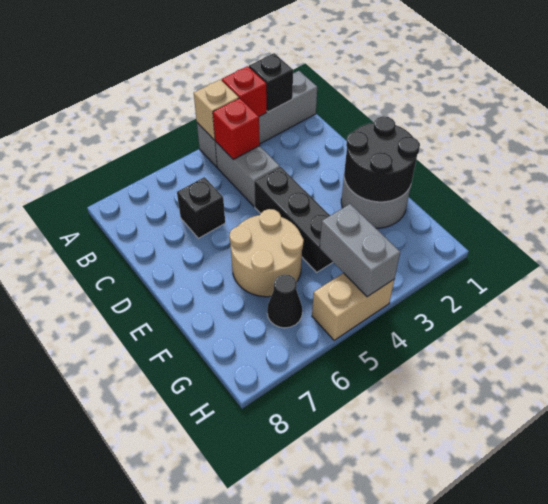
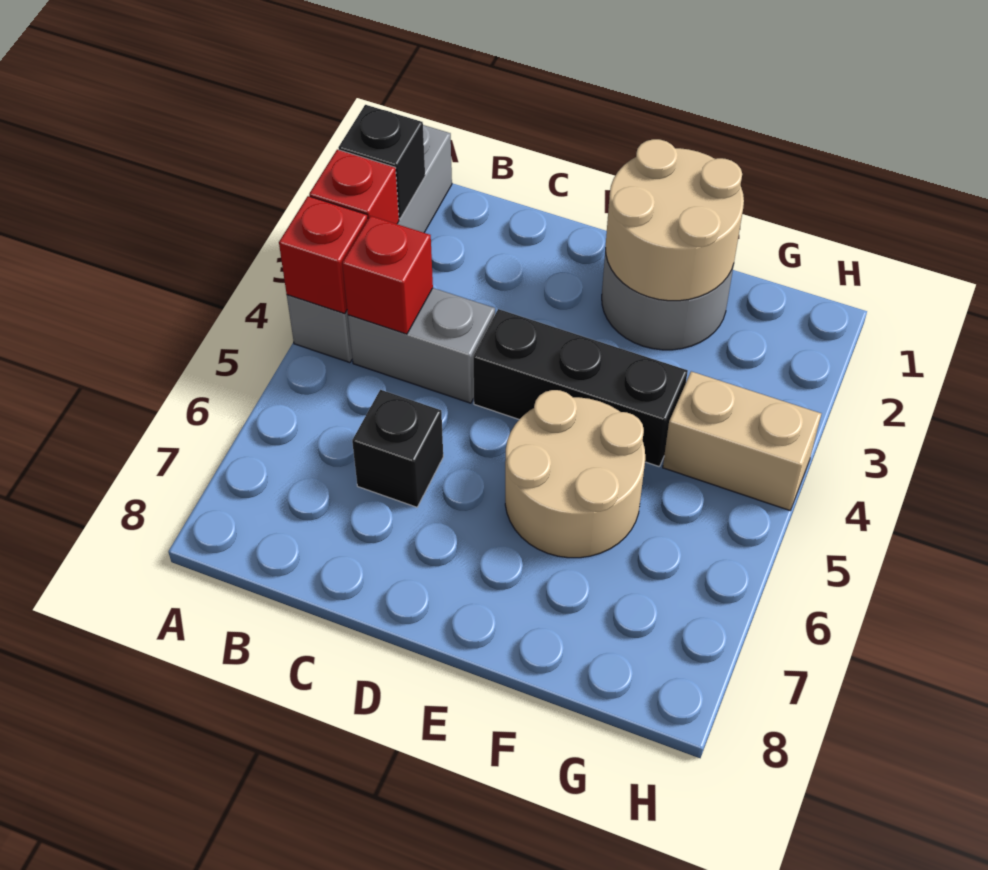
tan 1x1 brick [194,80,239,140] -> red 1x1 brick [279,196,368,314]
black 2x2 round brick [344,116,420,202] -> tan 2x2 round brick [605,139,744,301]
grey 1x2 brick [320,204,400,297] -> none
black 1x1 cone [267,274,302,328] -> none
tan 1x2 brick [312,273,395,340] -> tan 1x2 brick turned to [663,371,821,510]

